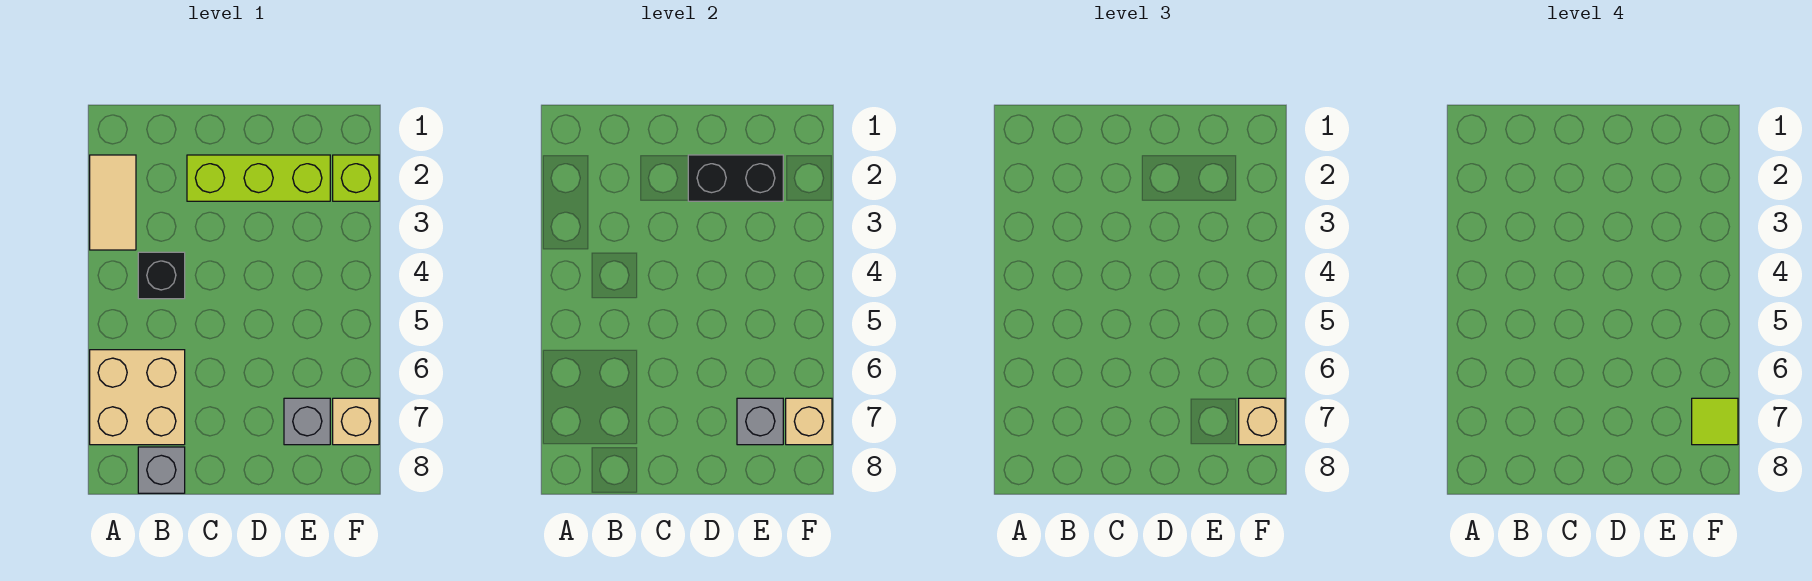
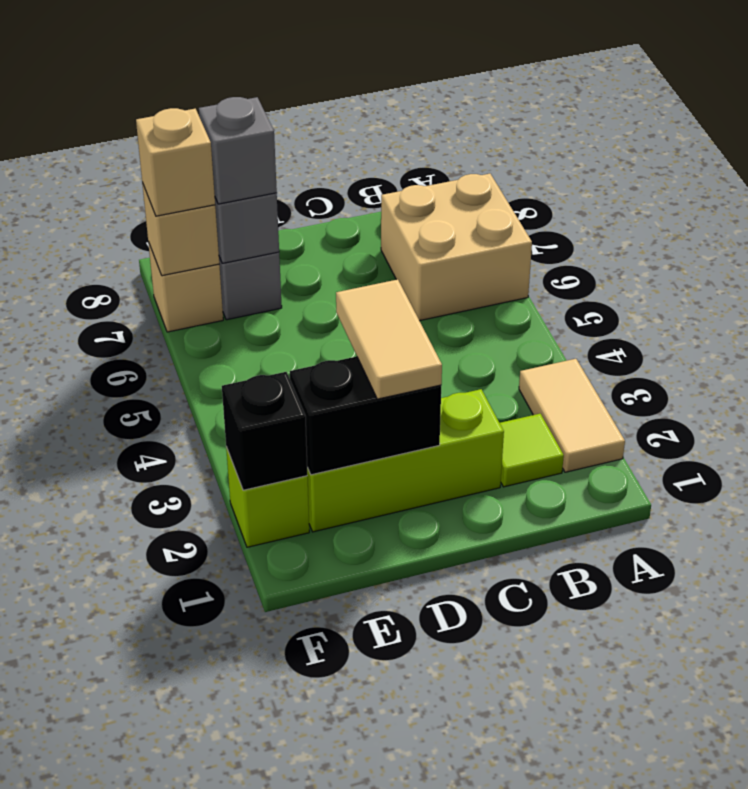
black 1x1 brick [138,252,185,299] -> black 1x1 brick moved to [222,372,307,490]
grey 1x1 brick [138,447,185,493] -> grey 1x1 brick moved to [199,97,277,204]
none -> tan 1x2 tile [336,279,442,399]
lime 1x1 tile [1692,398,1738,445] -> lime 1x1 tile moved to [500,414,564,487]

